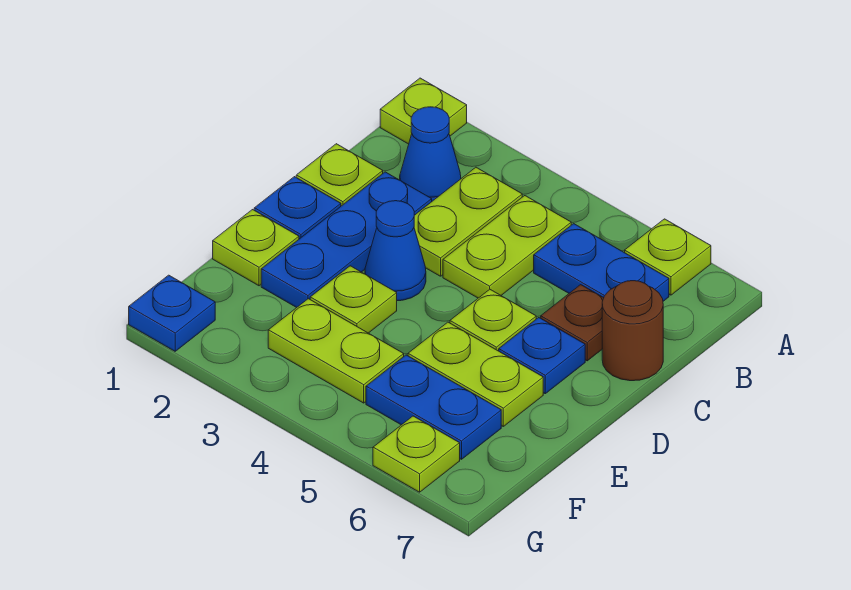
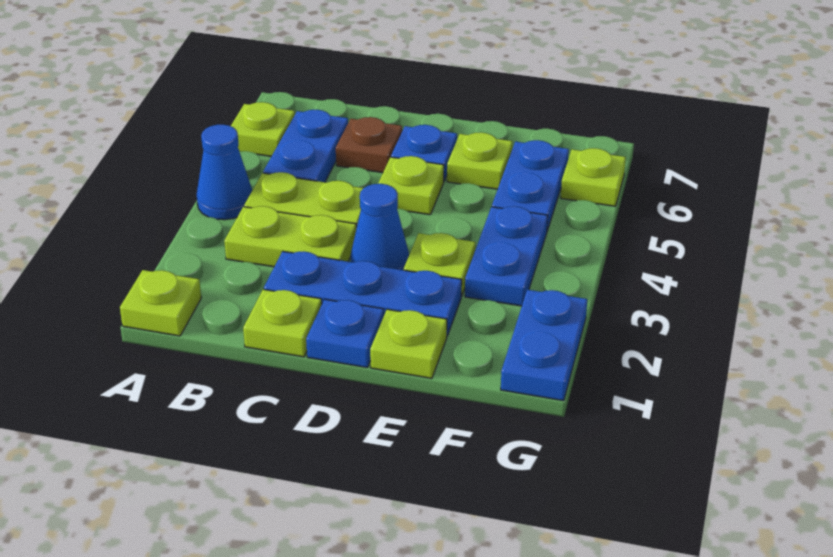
blue 1x1 cone [400,107,461,201] -> blue 1x1 cone moved to [197,125,252,220]
brown 1x1 round brick [602,281,663,381] -> none
lime 1x2 plate [408,322,543,426] -> lime 1x1 plate [447,132,513,189]
lime 1x2 plate [268,299,404,403] -> blue 1x2 plate [465,206,548,306]
blue 1x1 plate [129,275,215,351] -> blue 1x2 plate [501,290,587,401]

